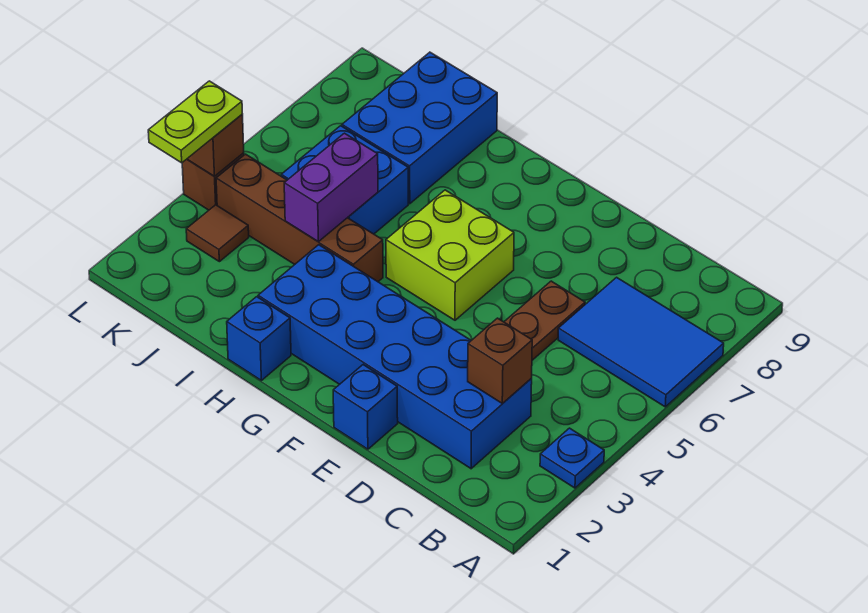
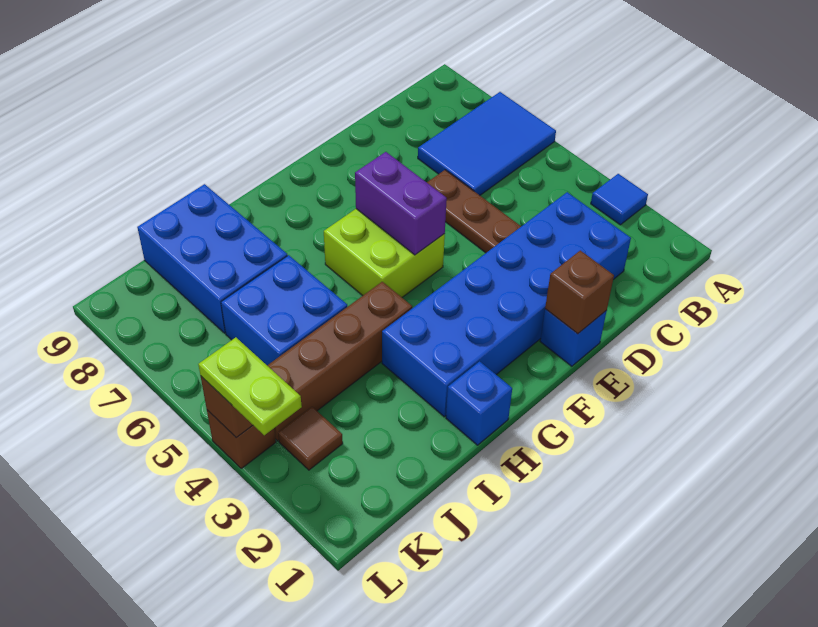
blue 1x1 plate [540,428,604,488] -> blue 1x1 tile [591,174,648,225]
brown 1x1 brick [468,318,532,404] -> brown 1x1 brick moved to [545,250,614,334]
purple 1x2 brick [284,133,378,242] -> purple 1x2 brick moved to [355,152,447,255]

